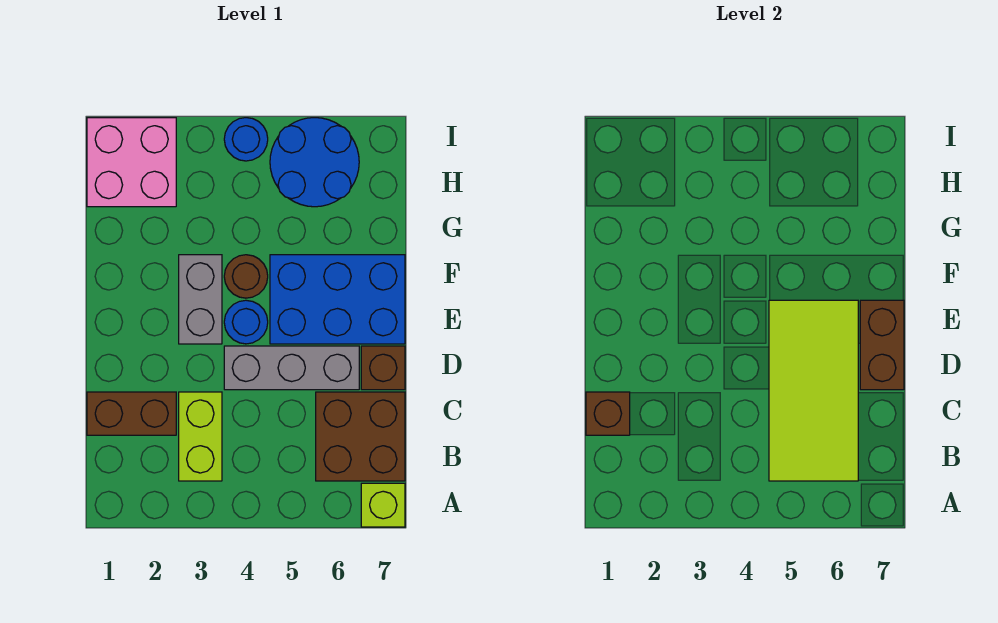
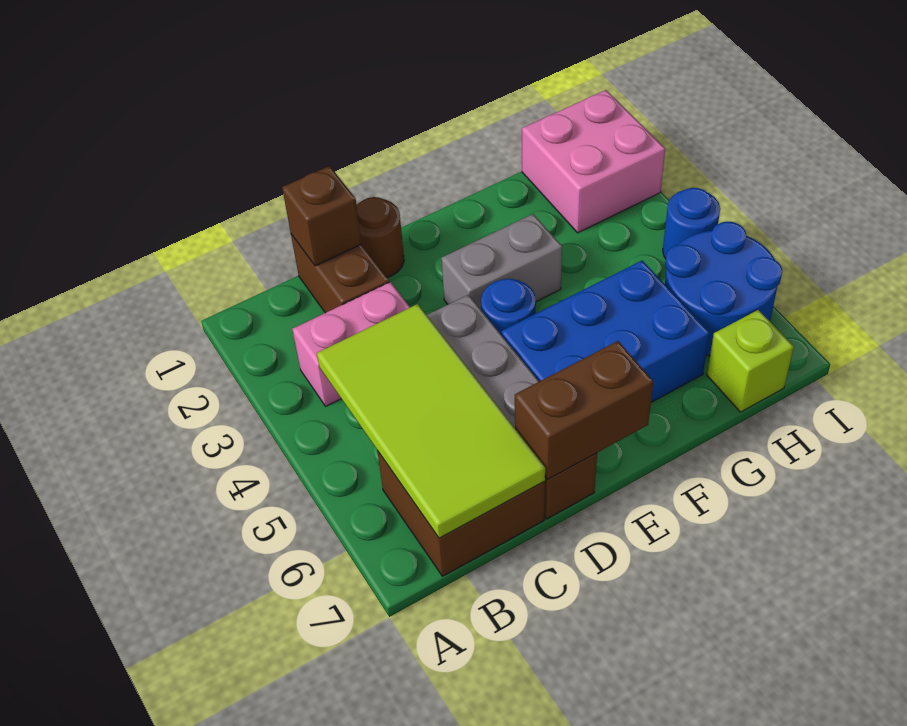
lime 1x1 brick [361,483,405,527] -> lime 1x1 brick moved to [707,310,794,412]
lime 1x2 brick [179,392,222,481] -> pink 1x2 brick [292,282,410,406]
lime 2x4 tile [769,300,858,481] -> lime 2x4 tile turned to [317,304,545,538]
blue 2x3 brick [270,255,405,344] -> blue 2x3 brick turned to [501,260,710,402]
brown 1x1 round brick [224,255,268,298] -> brown 1x1 round brick moved to [356,197,404,277]

